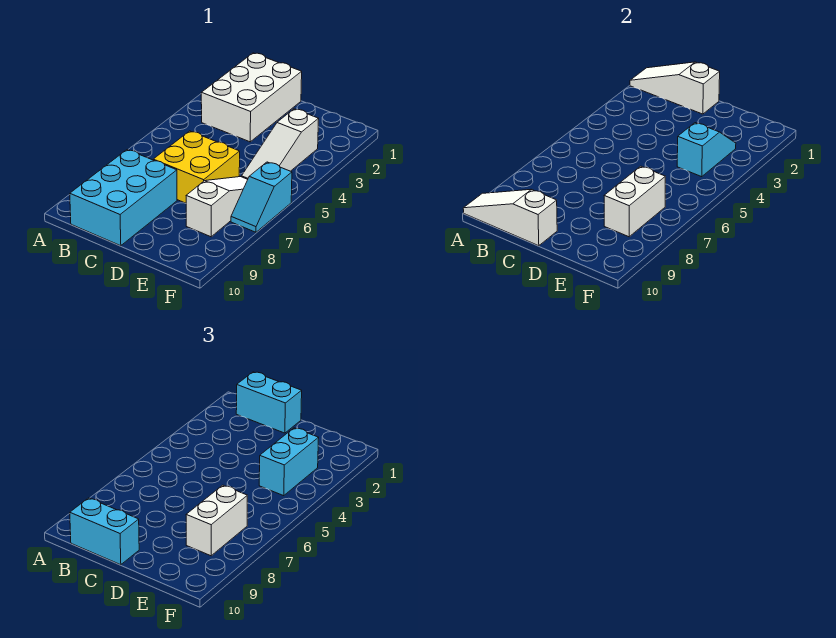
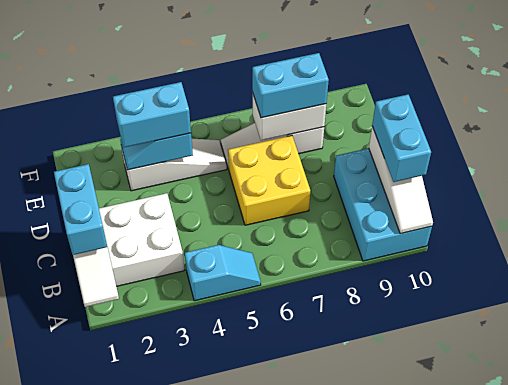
cyan 2x3 brick [70,150,177,246] -> cyan 2x3 brick turned to [334,148,432,261]
white 1x2 brick [186,485,247,556] -> cyan 1x2 brick [252,53,329,118]
cyan 1x2 slope [231,162,292,232] -> cyan 1x2 slope moved to [185,245,261,301]

